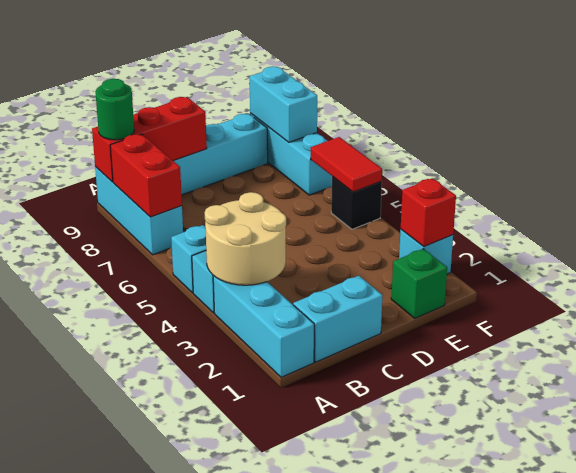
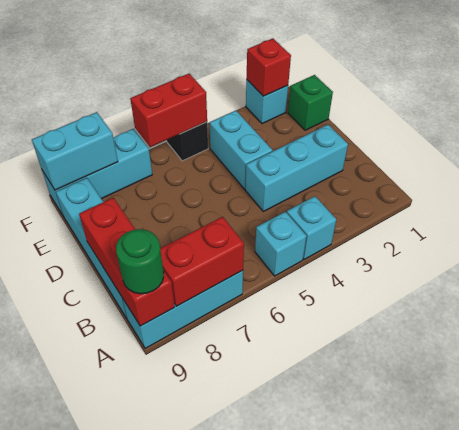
cyan 1x3 brick [213,276,314,377] -> cyan 1x3 brick moved to [245,125,348,211]
tan 2x2 round brick [205,192,286,285] -> none
cyan 1x2 brick [293,276,383,362] -> cyan 1x2 brick moved to [209,110,272,189]
red 1x2 tile [311,137,382,192] -> red 1x2 brick [130,74,207,147]

